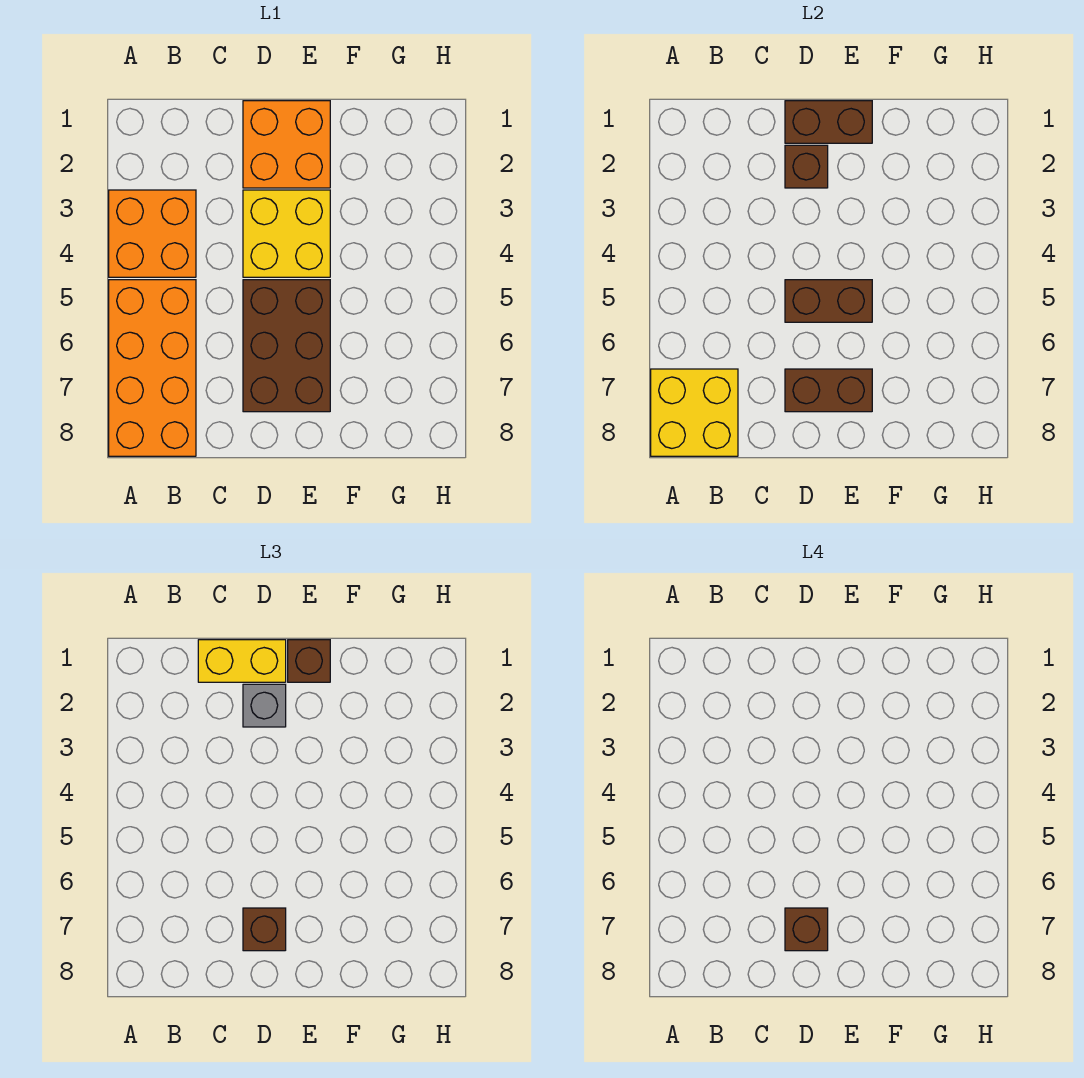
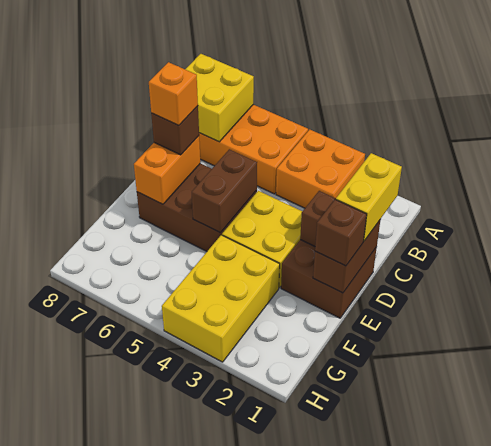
orange 2x2 brick [243,101,330,188] -> brown 2x2 brick [281,240,377,318]
grey 1x1 brick [243,684,286,727] -> none
brown 1x2 brick [785,369,872,412] -> orange 1x2 brick [134,136,200,204]
brown 1x1 brick [785,908,828,951] -> orange 1x1 brick [149,62,198,125]
none -> yellow 2x3 brick [162,235,280,362]

